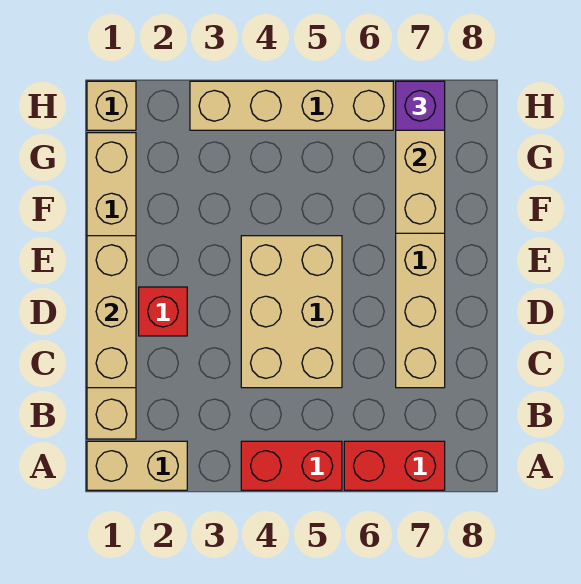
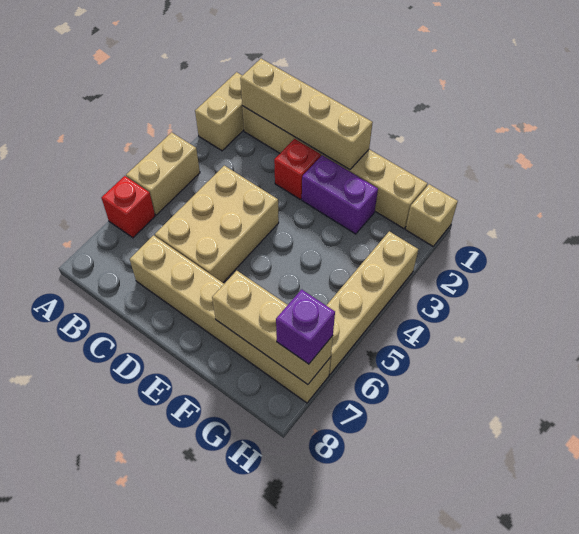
red 1x2 brick [241,441,342,490] -> tan 1x2 brick [126,132,200,215]
red 1x2 brick [344,441,445,490] -> red 1x1 brick [101,176,155,238]
tan 1x3 brick [87,236,136,388] -> tan 1x4 brick [240,59,373,170]
tan 2x3 brick [241,236,342,388] -> tan 2x3 brick turned to [155,166,279,283]
none -> purple 1x2 brick [302,155,378,234]

